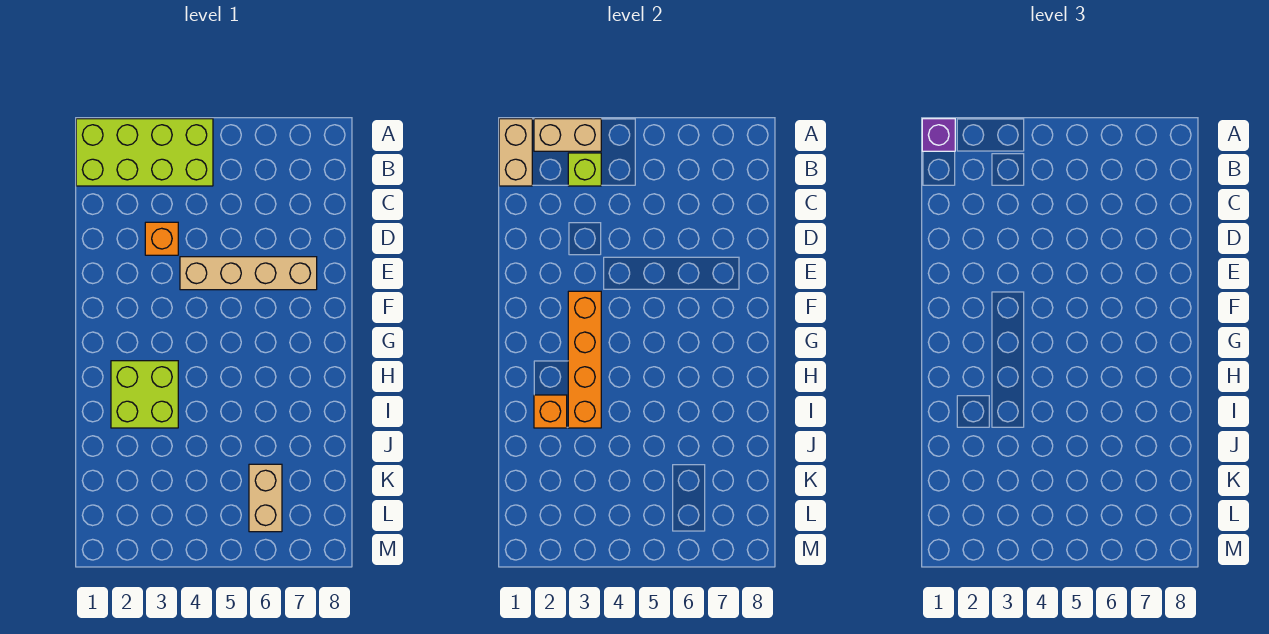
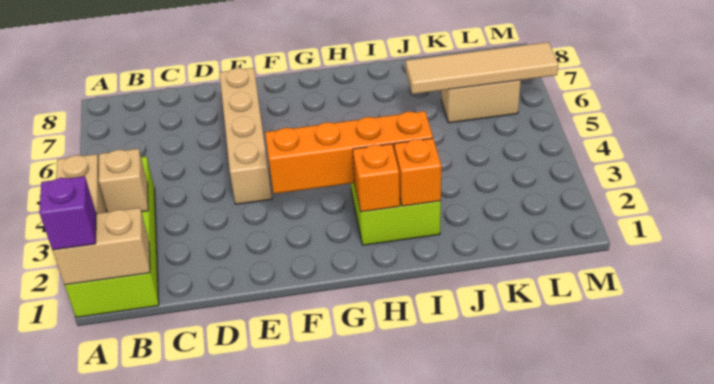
lime 1x1 brick [568,153,601,186] -> tan 1x1 brick [99,149,148,212]
orange 1x1 brick [145,222,178,255] -> orange 1x1 brick moved to [353,144,400,212]
none -> tan 1x4 tile [406,42,558,94]

